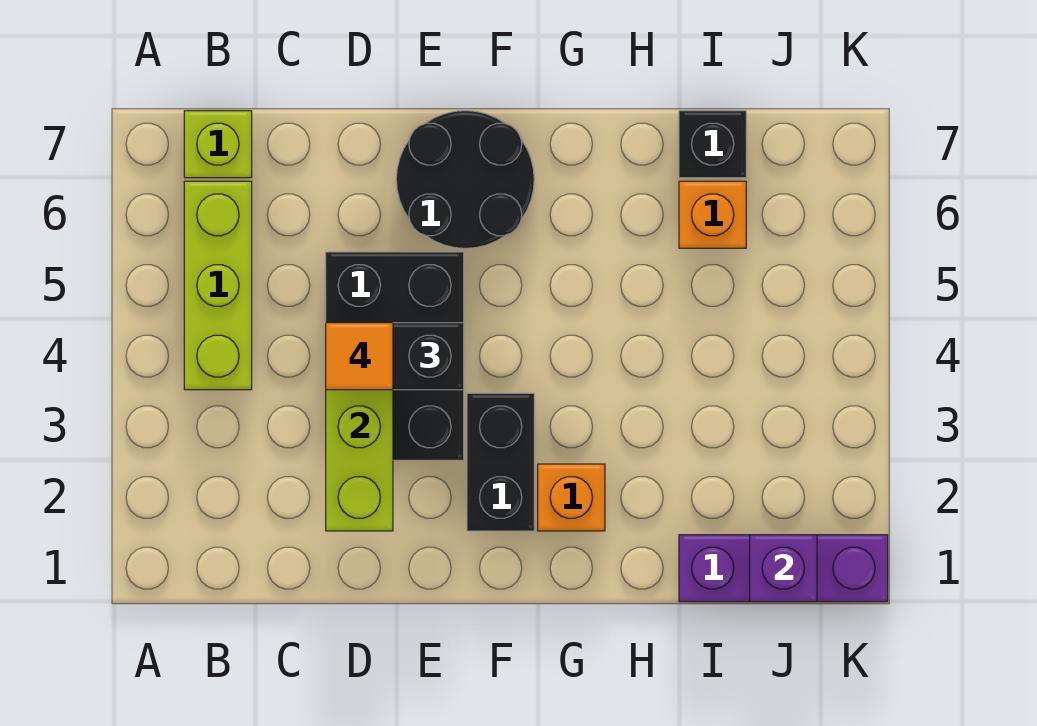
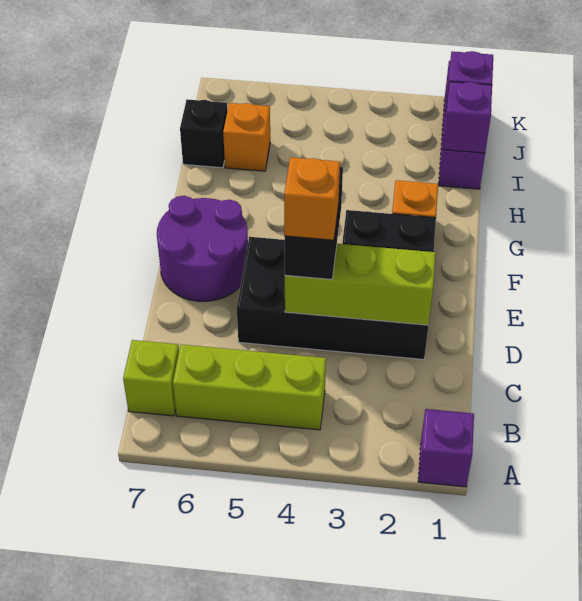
none -> purple 1x1 brick [418,409,474,487]
black 2x3 brick [326,252,464,460] -> black 2x4 brick [237,237,428,359]
orange 1x1 tile [326,323,393,390] -> orange 1x1 brick [284,157,340,240]
black 2x2 round brick [396,111,534,248] -> purple 2x2 round brick [157,196,248,301]
none -> purple 1x1 brick [443,82,492,153]

